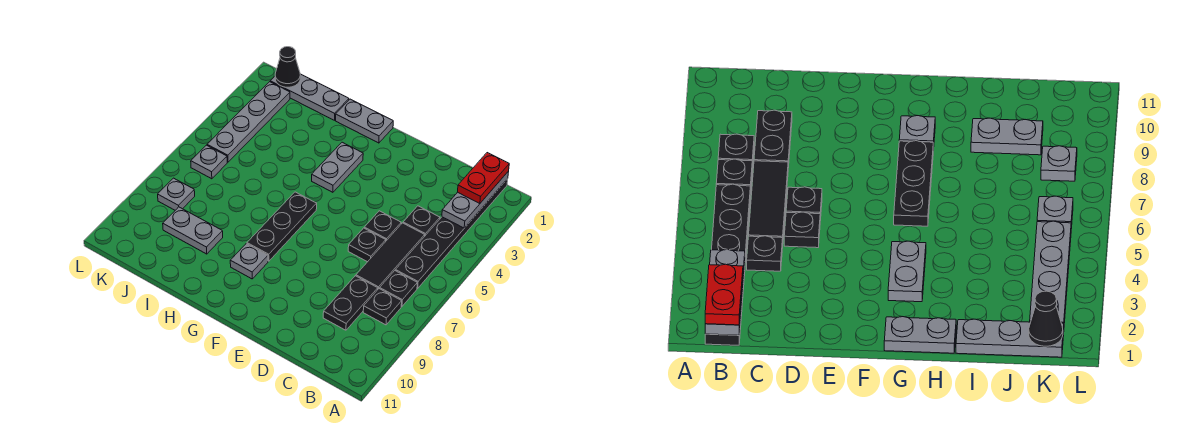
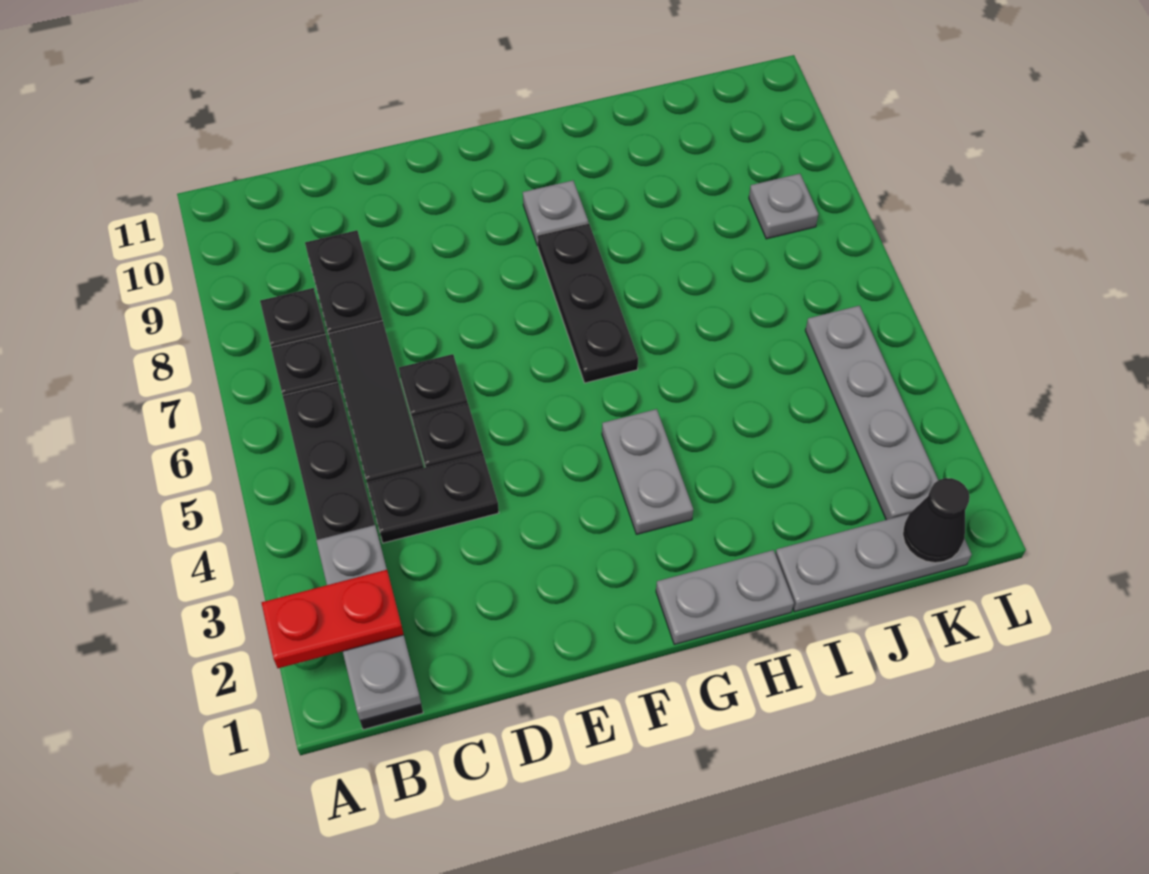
red 1x2 plate [458,153,509,204] -> red 1x2 plate turned to [262,570,404,668]
black 1x1 plate [403,206,440,235] -> black 1x2 plate [367,453,499,543]
grey 1x2 plate [163,207,223,254] -> none
grey 1x1 plate [191,145,227,179] -> none

